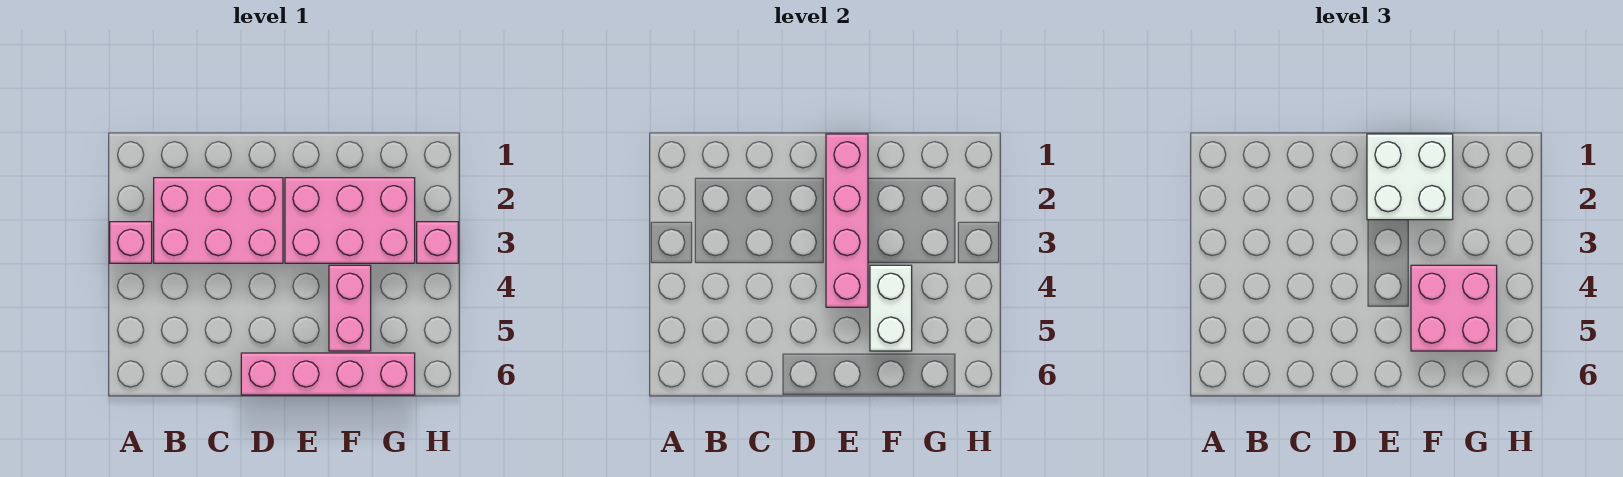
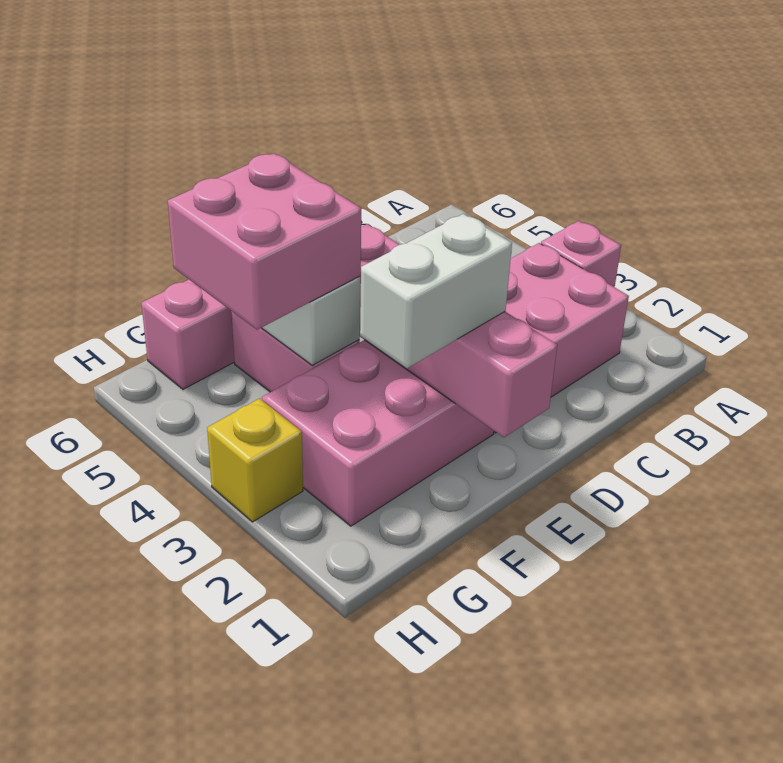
white 2x2 brick [1367,134,1453,220] -> white 1x2 brick [360,214,512,368]
pink 1x1 brick [417,222,458,263] -> yellow 1x1 brick [207,398,303,522]

